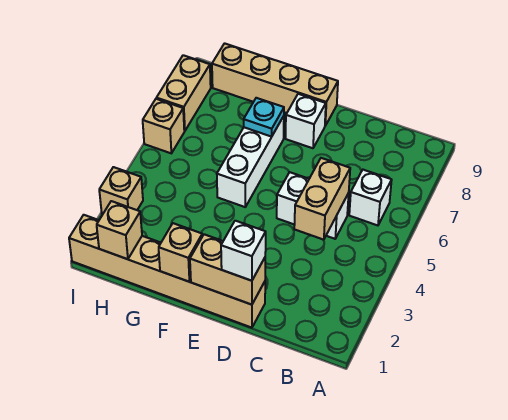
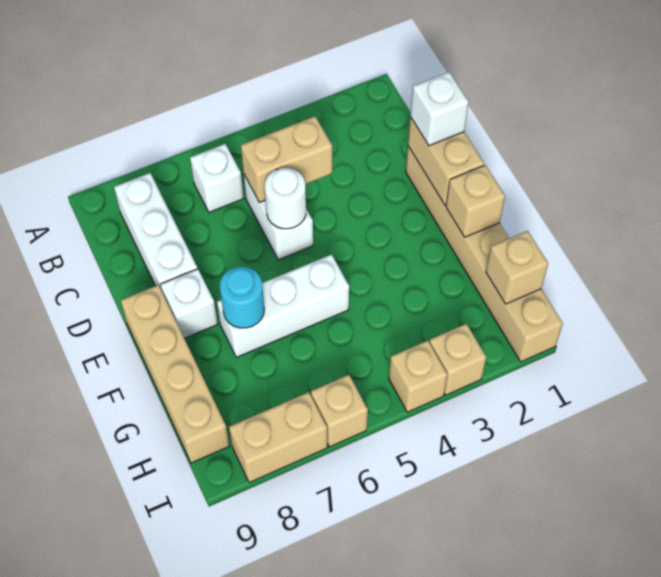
none -> white 1x3 brick [114,173,198,291]
none -> white 1x1 round brick [265,168,306,229]
cyan 1x1 plate [244,98,284,137] -> cyan 1x1 round brick [220,267,264,328]
none -> tan 1x1 brick [389,340,447,412]

